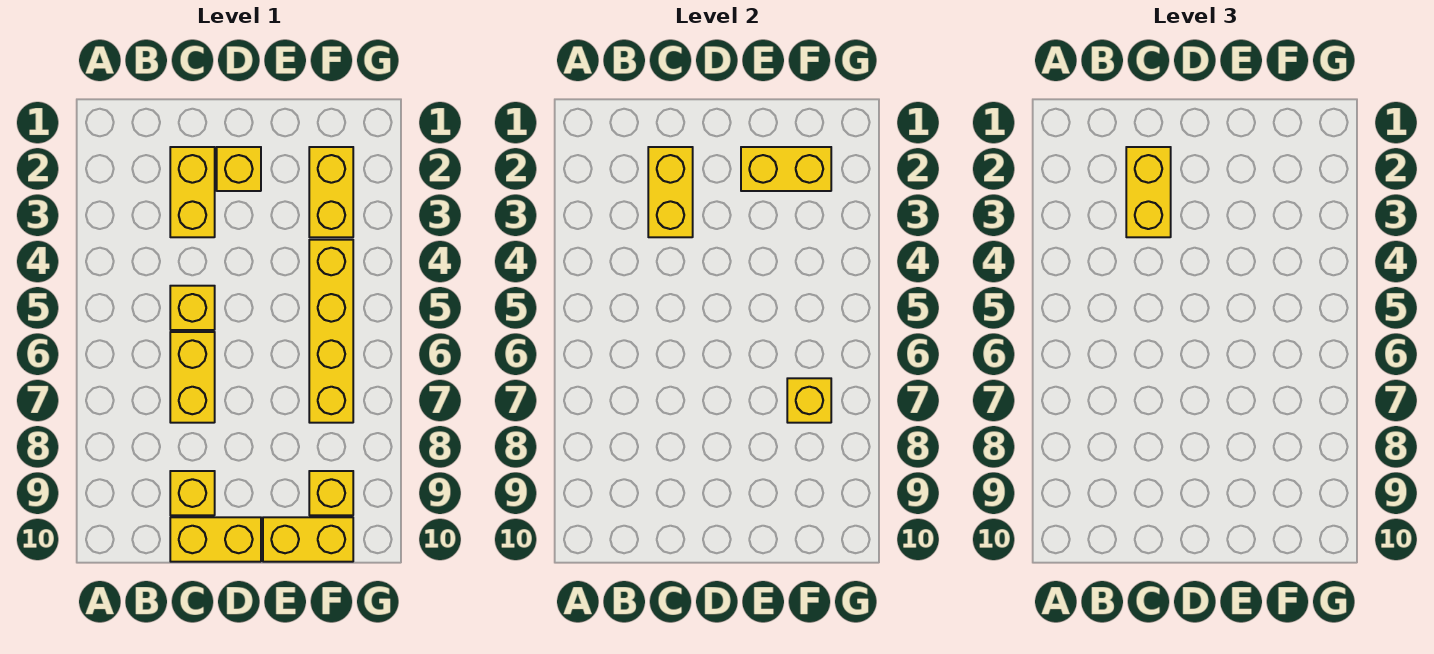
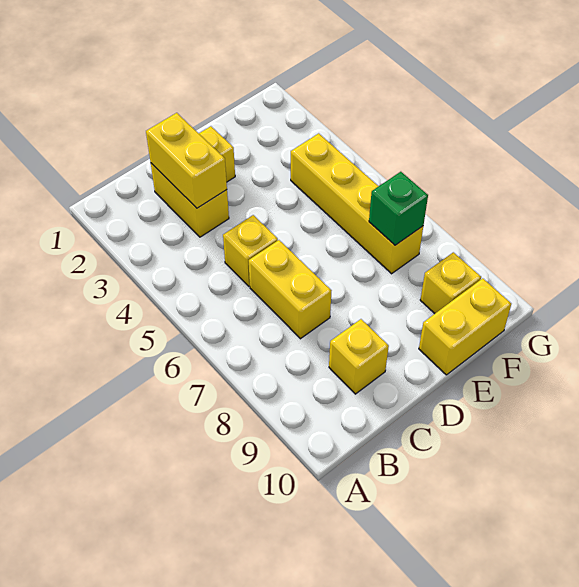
yellow 1x2 brick [1126,147,1171,237] -> none
yellow 1x2 brick [170,517,261,562] -> none
yellow 1x2 brick [741,147,831,191] -> none
yellow 1x2 brick [309,147,353,237] -> none
yellow 1x1 brick [787,378,831,423] -> green 1x1 brick [369,172,428,245]

